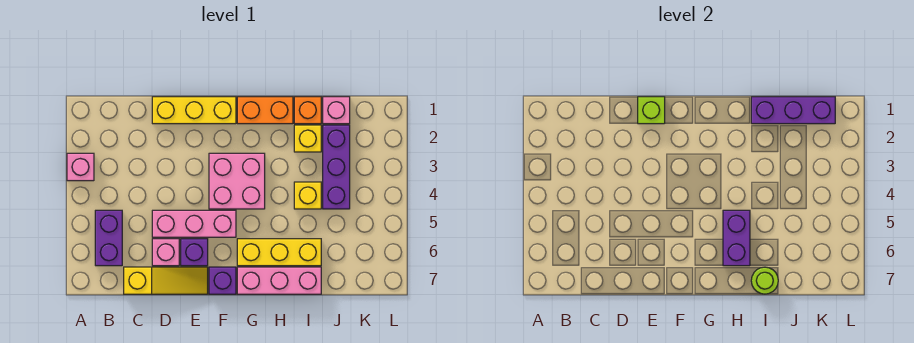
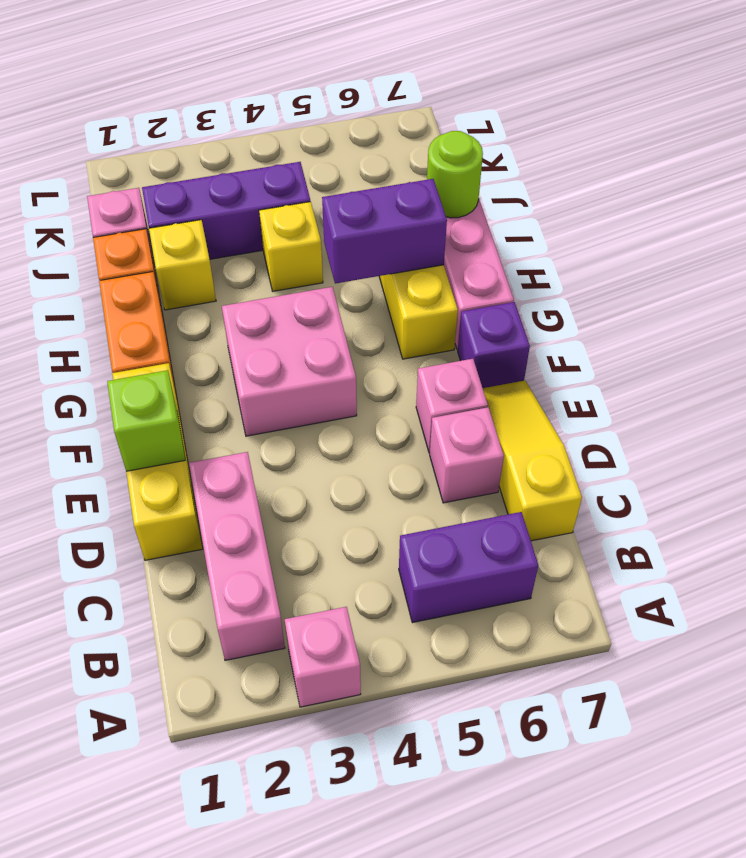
pink 1x3 brick [152,210,236,237] -> pink 1x3 brick moved to [189,452,285,660]
purple 1x1 brick [181,239,208,266] -> pink 1x1 brick [416,359,488,453]
purple 1x3 brick [751,97,835,124] -> none

